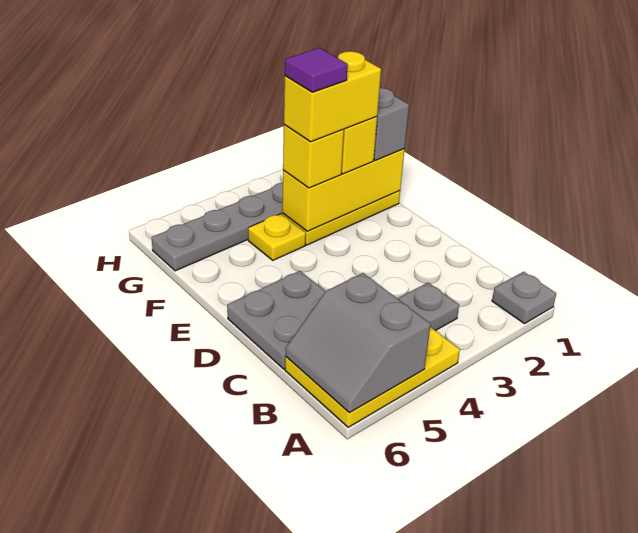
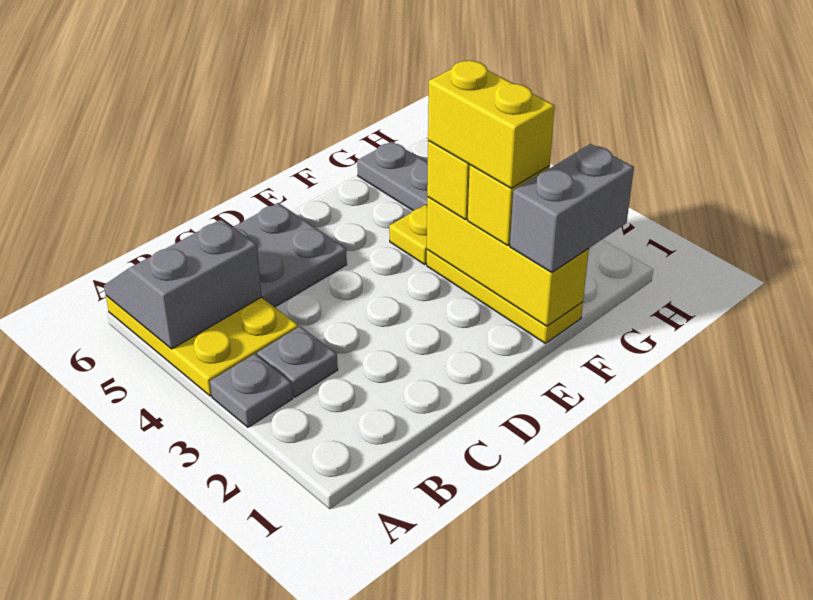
grey 1x1 plate [492,272,556,324] -> grey 1x1 plate moved to [210,354,293,427]
purple 1x1 tile [285,48,348,92] -> none

